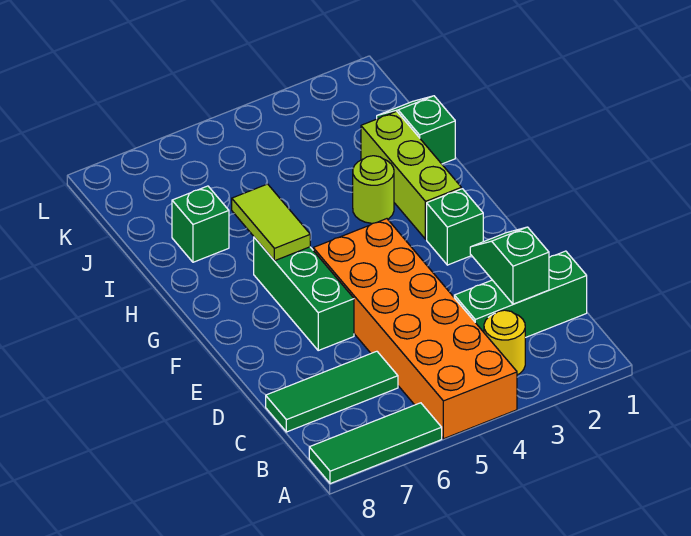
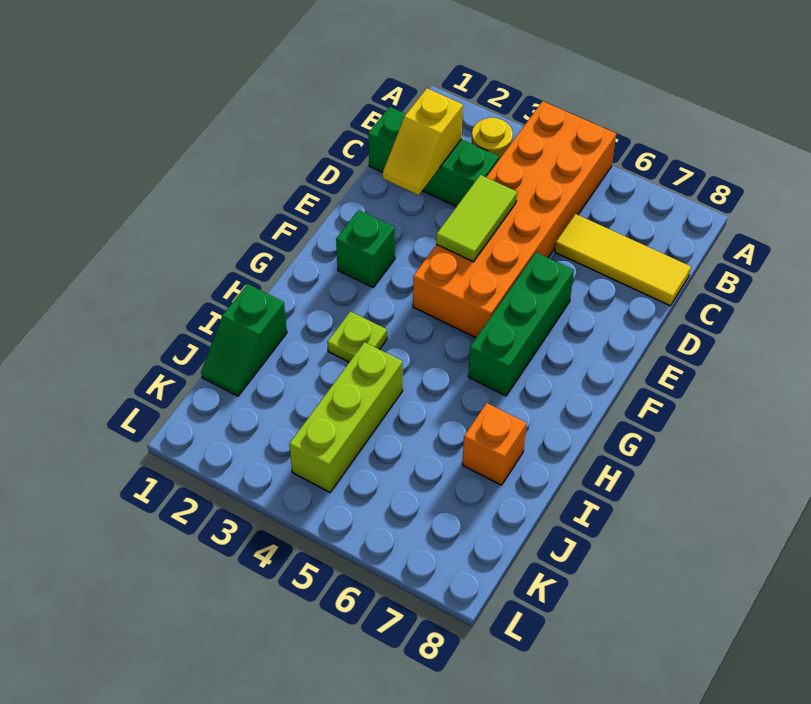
green 1x3 tile [309,403,442,484] -> none
green 1x2 slope [470,227,549,304] -> yellow 1x2 slope [383,88,463,195]
green 1x3 tile [266,351,398,432] -> yellow 1x3 tile [555,214,691,306]
lime 1x3 brick [361,111,461,239] -> lime 1x3 brick moved to [289,342,403,492]
lime 1x2 tile [232,184,310,261] -> lime 1x2 tile moved to [436,175,517,262]
lime 1x1 round brick [353,156,394,223] -> lime 1x1 plate [327,311,387,362]
green 1x1 brick [172,186,229,262] -> orange 1x1 brick [462,403,526,485]

